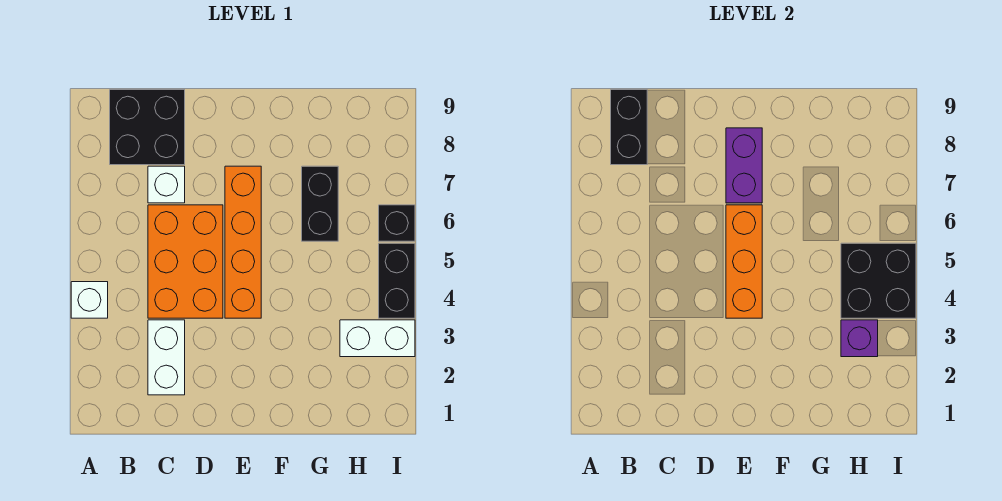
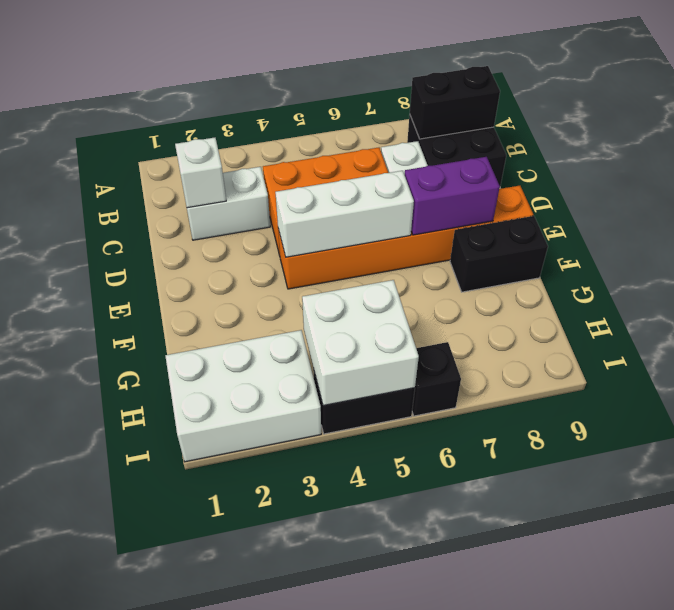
white 1x1 brick [71,282,108,318] -> white 1x1 brick moved to [175,138,226,208]
orange 1x4 brick [225,166,261,318] -> orange 1x6 brick [278,186,533,289]
orange 1x3 brick [726,205,762,318] -> white 1x3 brick [275,171,414,257]
black 1x2 brick [302,166,338,241] -> black 1x2 brick moved to [450,216,548,292]
white 1x2 brick [340,320,415,357] -> white 2x3 brick [165,330,321,462]
purple 1x1 brick [841,320,878,357] -> none
black 2x2 brick [841,243,916,318] -> white 2x2 brick [302,280,419,406]

